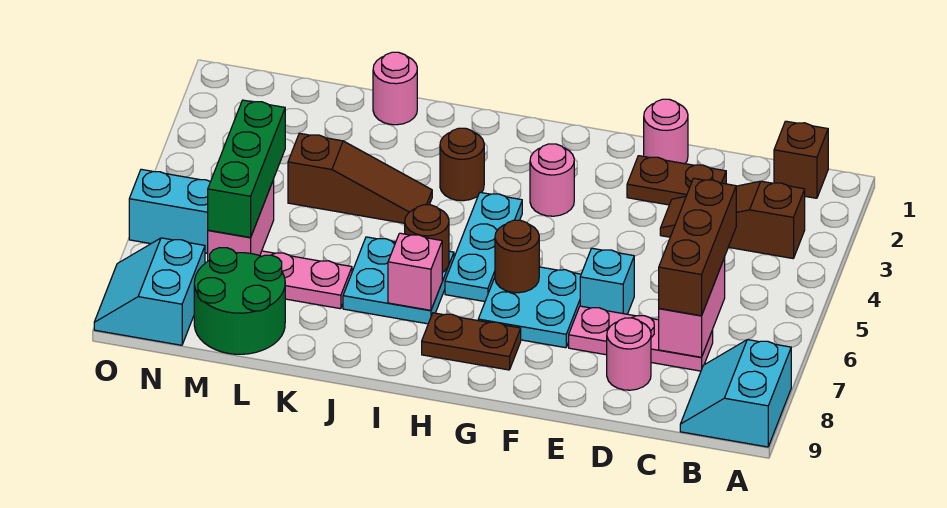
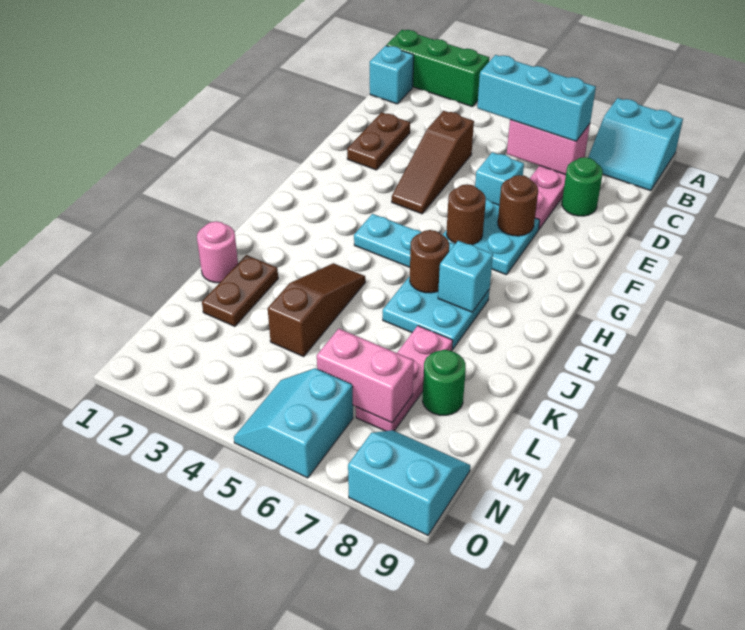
brown 1x1 brick [774,121,828,198] -> cyan 1x1 brick [370,46,414,104]
brown 1x3 slope [660,181,805,258] -> brown 1x3 slope moved to [392,111,474,214]
brown 1x3 brick [659,178,736,316] -> cyan 1x3 brick [477,55,596,141]
pink 1x1 round brick [607,318,651,390] -> green 1x1 round brick [562,157,603,216]
pink 1x1 round brick [644,99,688,164] -> none
pink 1x1 round brick [530,144,574,216] -> none
brown 1x2 plate [422,313,521,370] -> brown 1x2 plate moved to [202,255,278,326]
brown 1x1 round brick [440,128,484,201] -> brown 1x1 round brick moved to [498,175,538,236]
pink 1x1 brick [388,233,442,310] -> cyan 1x1 brick [438,241,493,312]
green 2x2 round brick [194,248,285,354] -> green 1x1 round brick [423,350,466,415]
green 1x3 brick [208,100,285,237] -> green 1x3 brick moved to [387,30,489,106]
cyan 2x2 slope [94,238,205,345] -> cyan 2x2 slope turned to [348,430,470,535]

